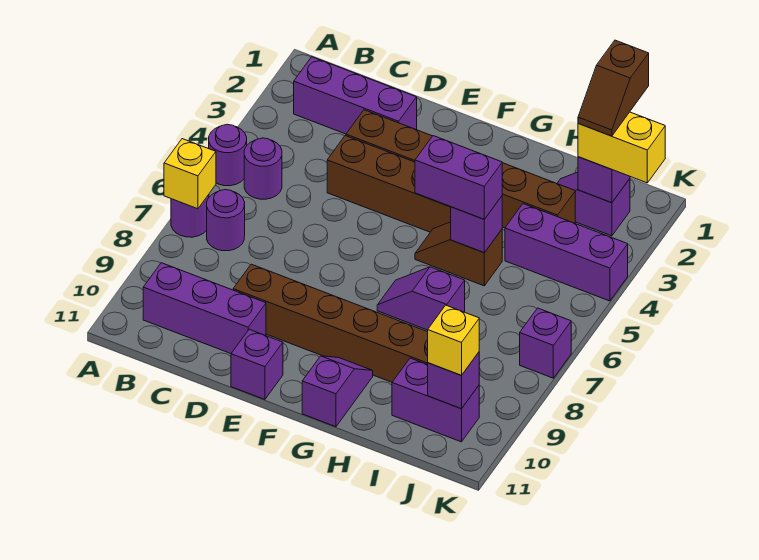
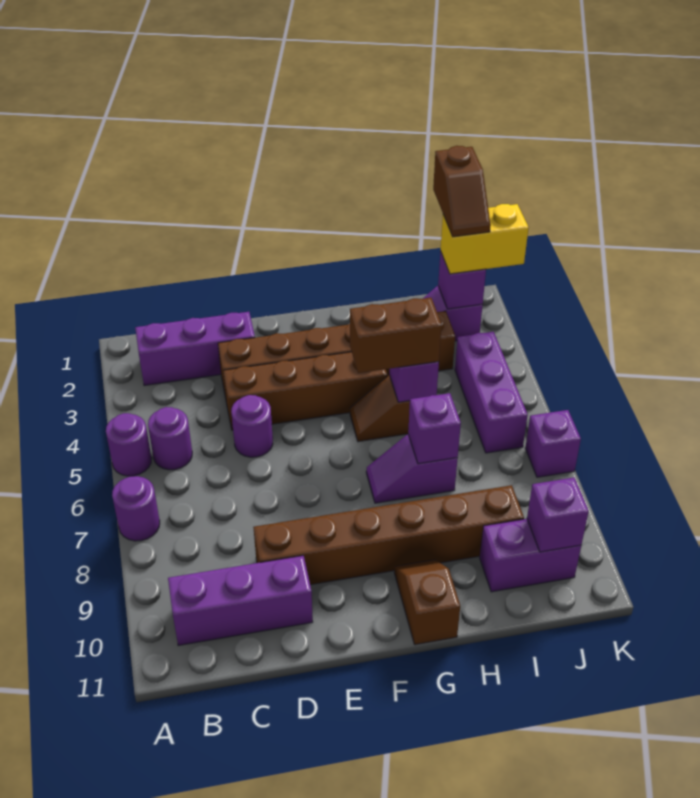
yellow 1x1 brick [164,139,216,209] -> none
purple 1x1 round brick [207,190,245,251] -> purple 1x1 round brick moved to [231,395,273,457]
purple 1x1 brick [231,329,283,399] -> purple 1x1 brick moved to [408,393,461,464]
purple 1x2 brick [415,136,502,219] -> brown 1x2 brick [350,298,441,373]
purple 1x2 slope [302,356,373,427] -> brown 1x2 slope [394,560,460,645]
purple 1x3 brick [505,204,628,301] -> purple 1x3 brick turned to [455,332,528,453]
yellow 1x1 brick [428,305,479,375] -> none

